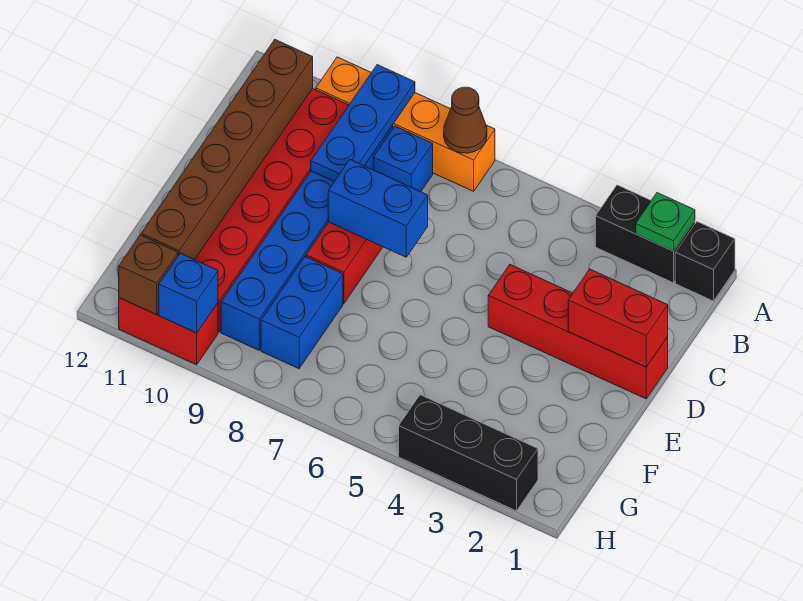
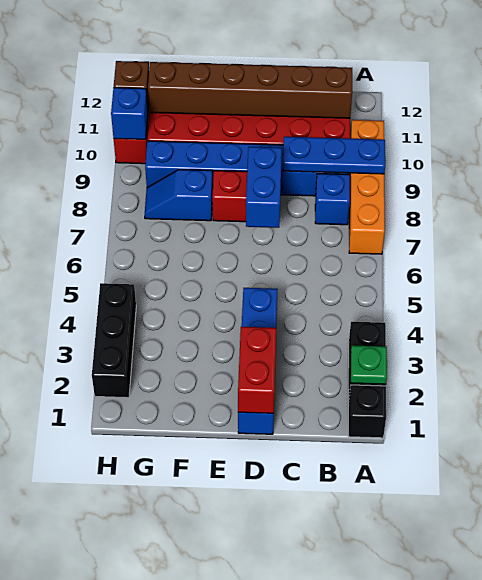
brown 1x1 cone [444,87,487,153] -> none
red 1x4 brick [488,265,668,399] -> blue 1x4 brick [238,288,277,434]
blue 1x2 brick [261,257,343,369] -> blue 1x2 slope [145,170,213,221]

